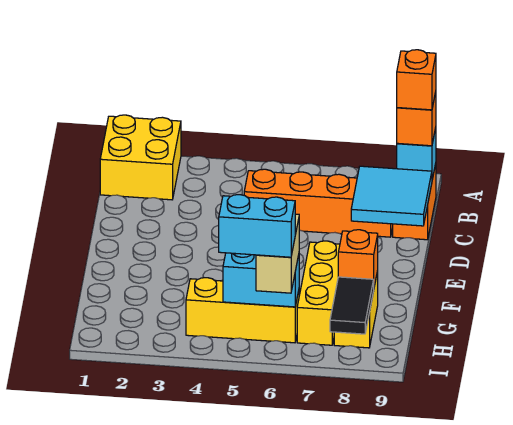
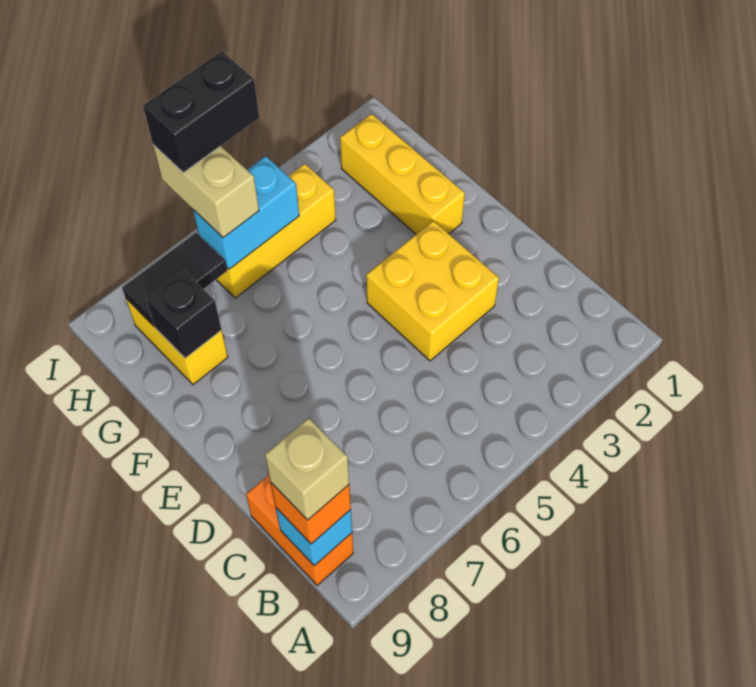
yellow 2x2 brick [100,115,181,200] -> yellow 2x2 brick moved to [366,221,499,361]
orange 1x1 brick [397,50,436,110] -> tan 1x1 brick [265,418,349,520]
orange 1x4 brick [244,169,393,237] -> none
cyan 2x2 tile [351,166,432,226] -> none
yellow 1x3 brick [297,241,340,345] -> yellow 1x3 brick moved to [340,114,465,234]
orange 1x1 brick [338,230,378,286] -> black 1x1 brick [146,271,221,358]
black 1x2 tile [330,277,374,334] -> black 1x2 tile turned to [122,233,228,327]
cyan 1x2 brick [219,195,295,257] -> black 1x2 brick [143,51,259,172]

